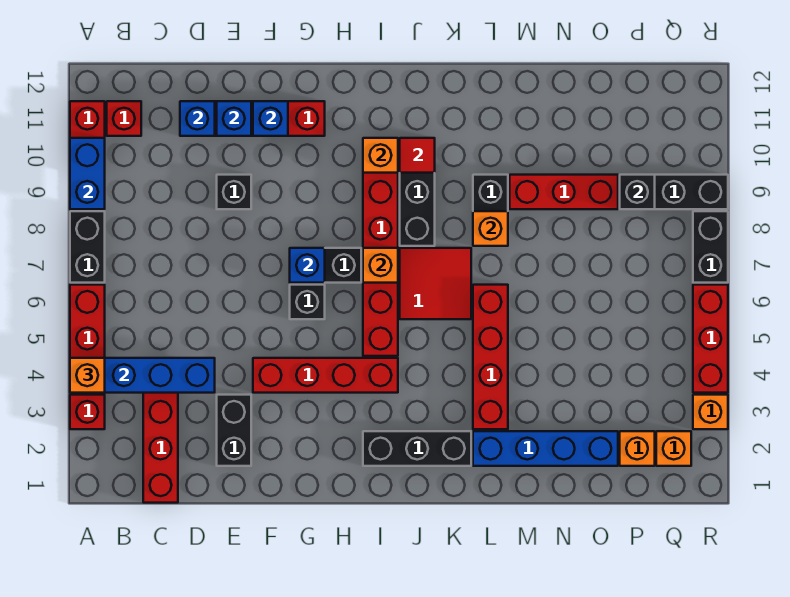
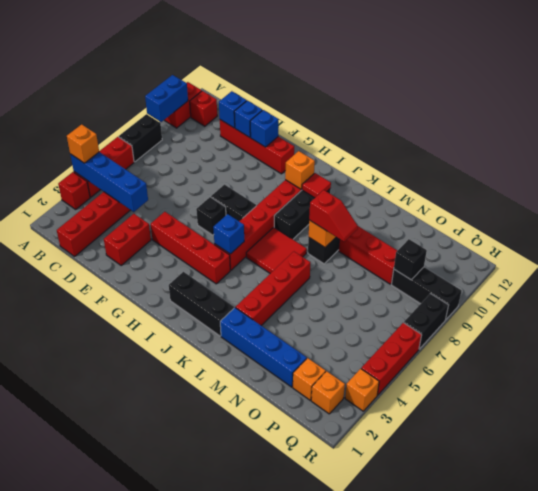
black 1x2 brick [217,395,251,466] -> red 1x2 brick [104,214,151,265]
black 1x1 brick [217,175,251,209] -> none
blue 1x1 brick [290,248,325,283] -> blue 1x1 brick moved to [213,214,244,254]
orange 1x1 brick [363,248,398,283] -> none
none -> red 1x2 slope [309,190,358,242]

